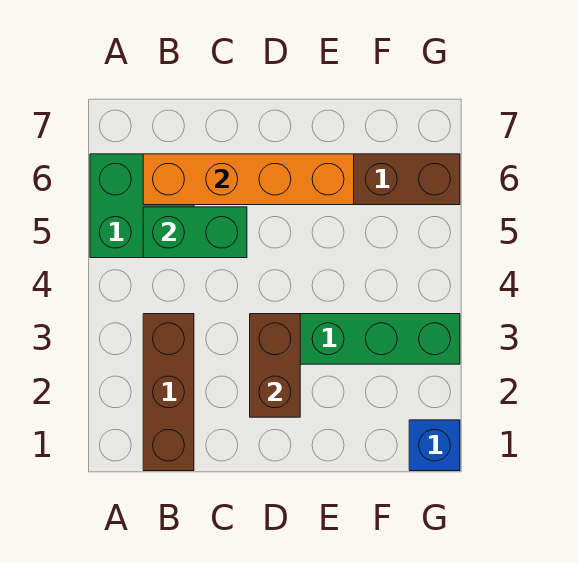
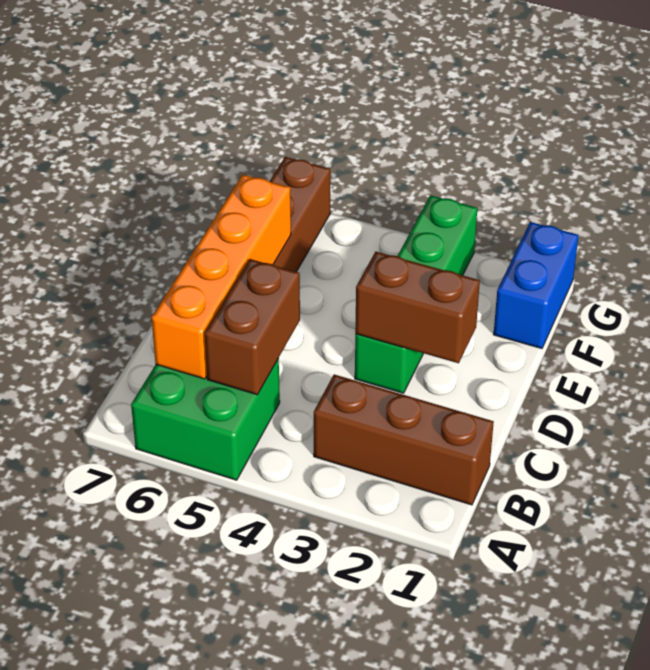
green 1x2 brick [143,207,247,258] -> brown 1x2 brick [205,259,300,395]
blue 1x1 brick [409,420,460,471] -> blue 1x2 brick [493,222,579,349]

